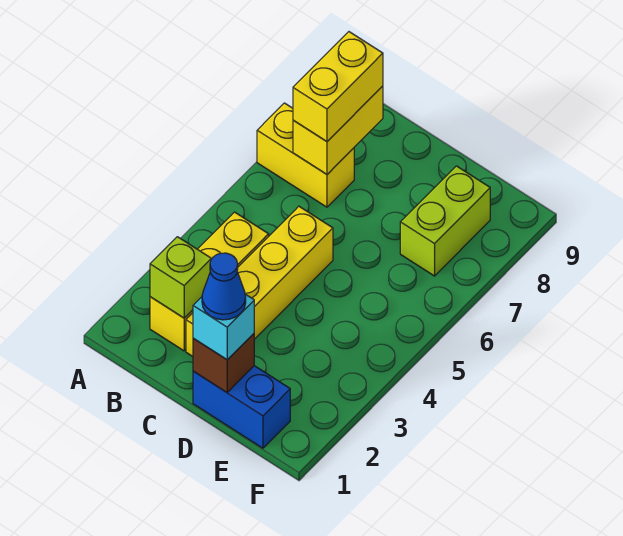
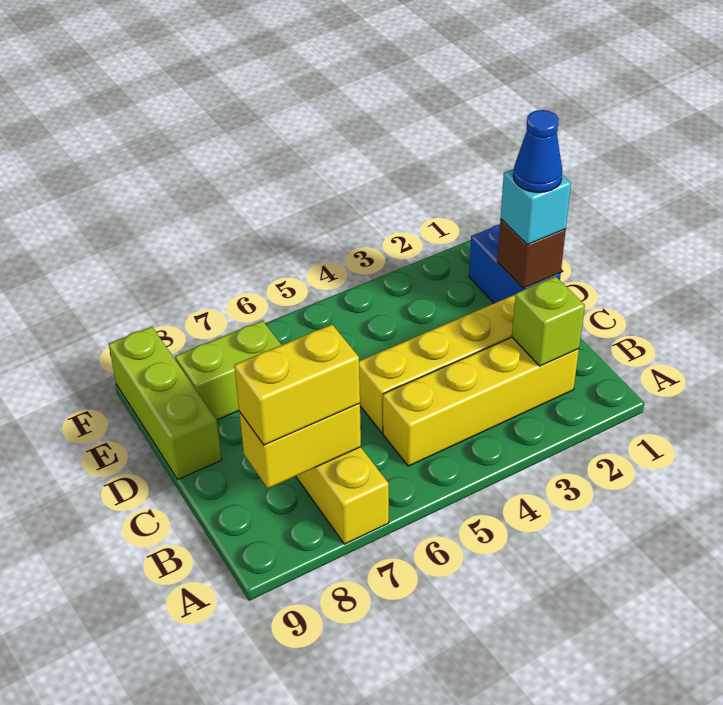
yellow 1x3 brick [150,212,269,351] -> yellow 1x4 brick [383,337,579,466]
none -> lime 1x3 brick [109,327,222,479]

